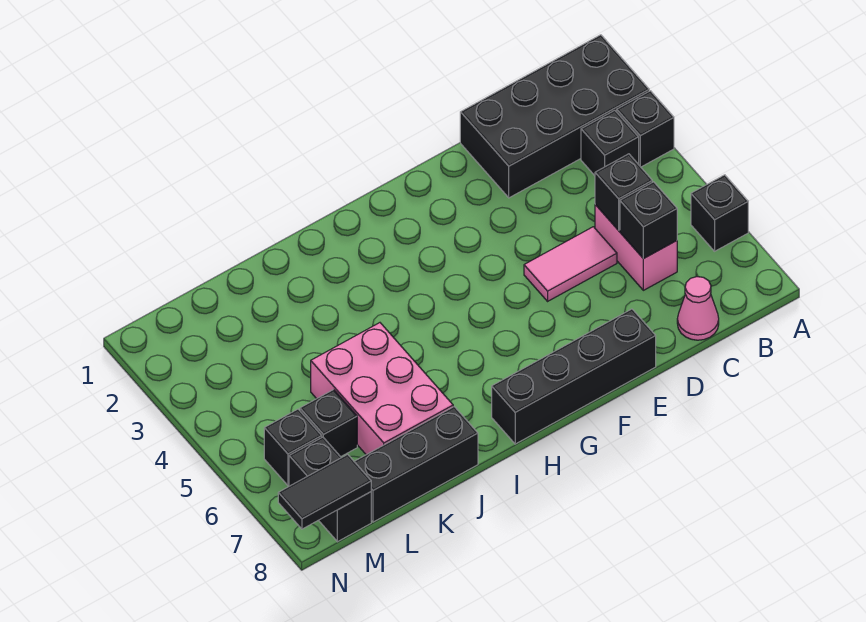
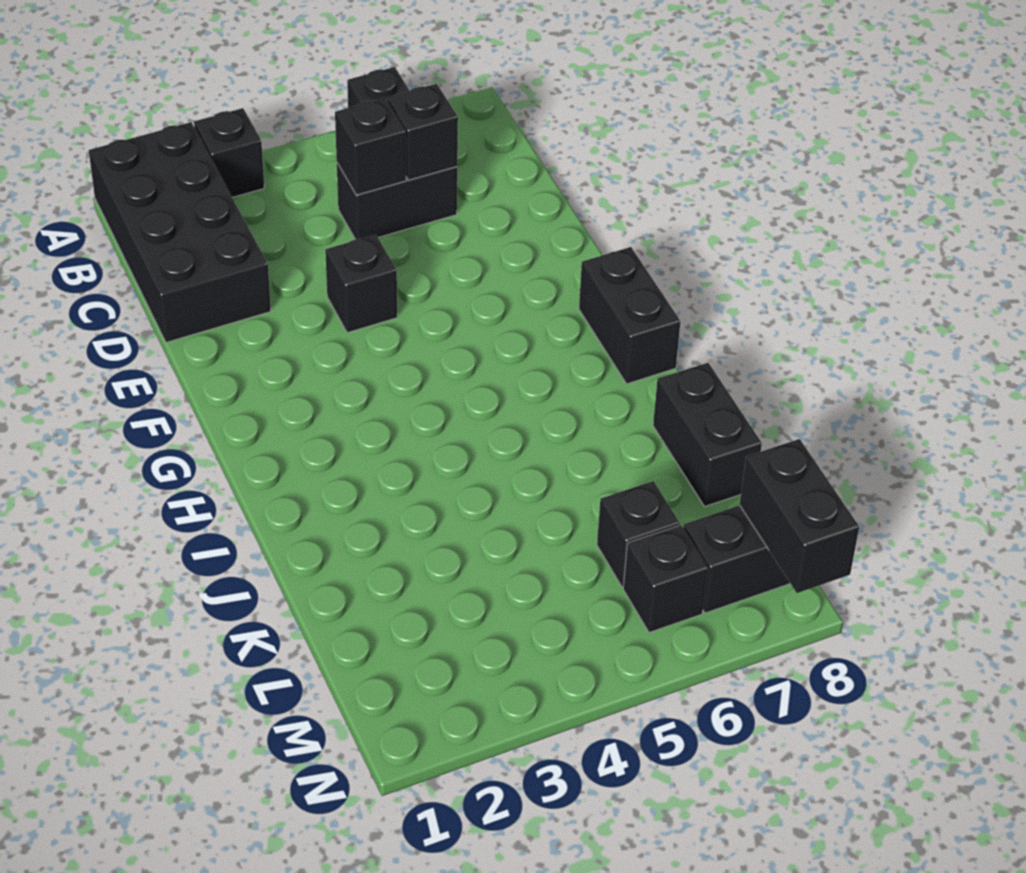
black 1x1 brick [581,110,639,176] -> black 1x1 brick moved to [325,235,397,333]
pink 1x2 brick [595,205,677,290] -> black 1x2 brick [337,163,457,240]
pink 1x1 cone [677,277,719,340] -> none
pink 1x2 tile [524,227,617,301] -> none
black 1x4 brick [492,309,656,444] -> black 1x2 brick [579,247,681,384]
pink 2x3 brick [311,323,453,455] -> none
black 1x3 brick [354,407,478,522] -> black 1x2 brick [653,363,762,507]
black 1x2 tile [278,454,371,529] -> black 1x2 brick [740,439,859,593]

